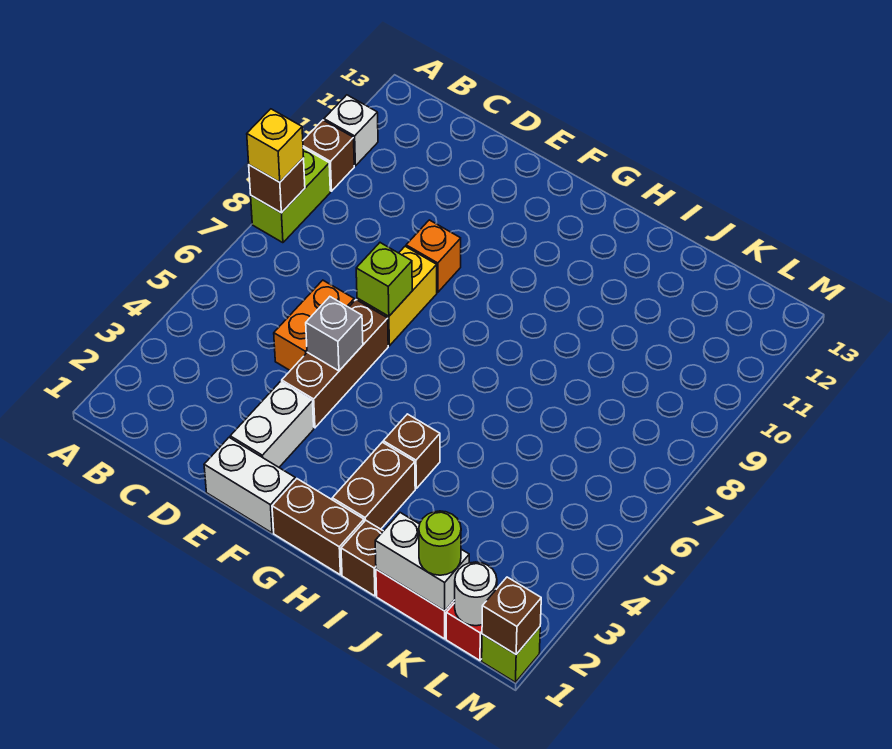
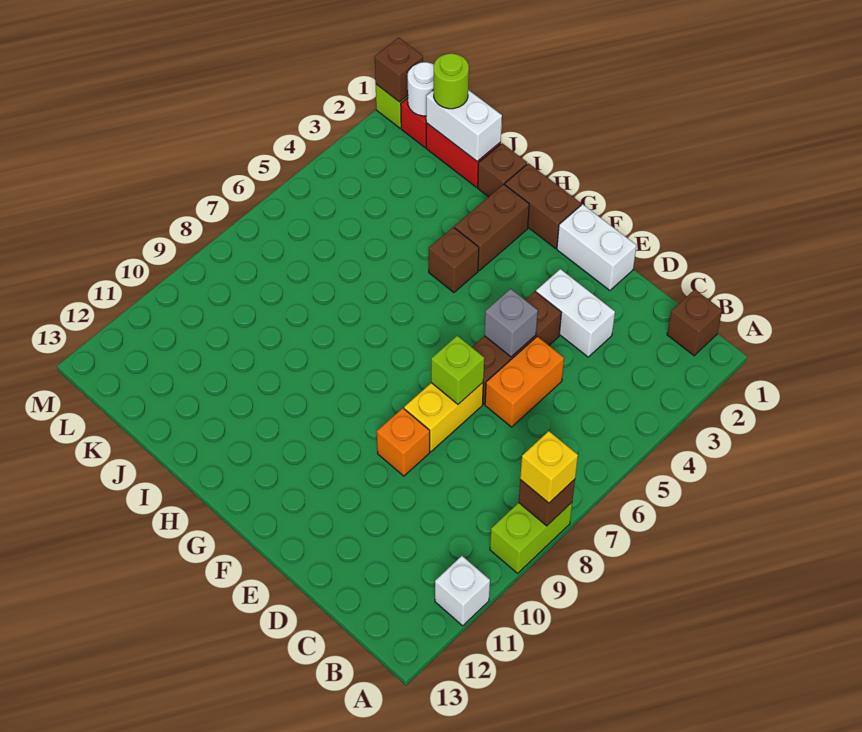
brown 1x1 brick [303,120,354,191] -> brown 1x1 brick moved to [667,289,722,356]
white 1x2 brick [230,382,314,467] -> white 1x2 brick turned to [536,269,615,357]

